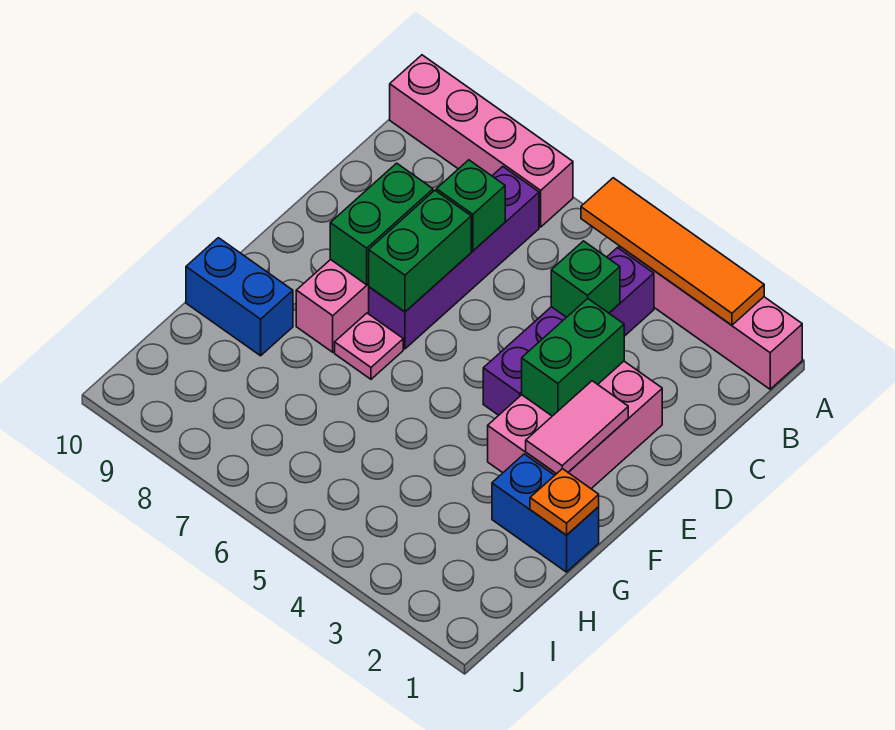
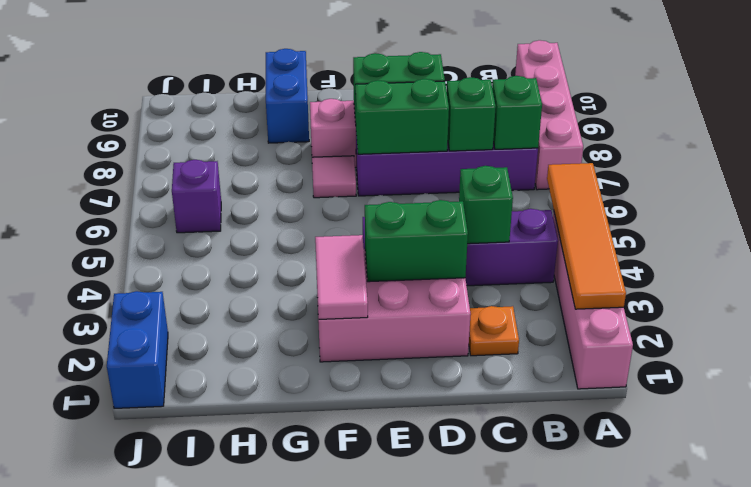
none -> green 1x1 brick [492,76,542,149]
pink 1x2 tile [526,381,628,474] -> pink 1x2 tile turned to [315,235,368,319]
pink 1x1 plate [335,313,403,379] -> pink 1x1 tile [312,156,356,198]
blue 1x2 brick [492,454,599,572] -> blue 1x2 brick moved to [107,291,168,408]
orange 1x1 plate [530,469,599,535] -> orange 1x1 plate moved to [469,306,519,356]
none -> purple 1x1 brick [172,160,221,233]

